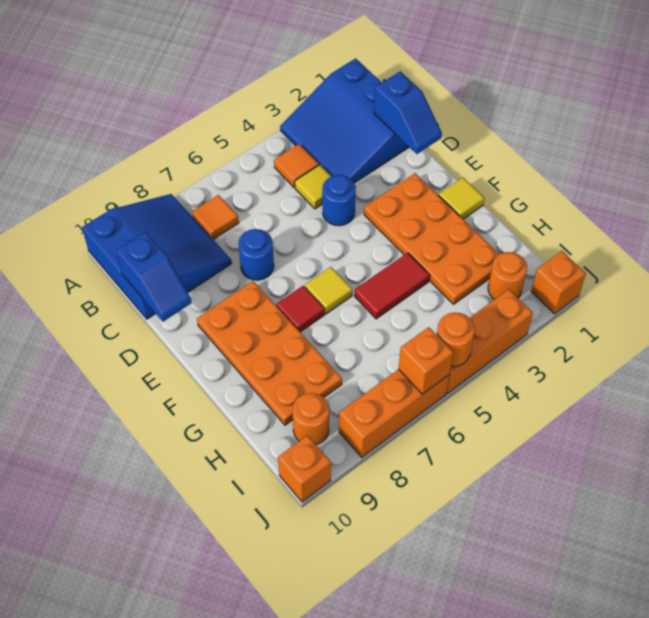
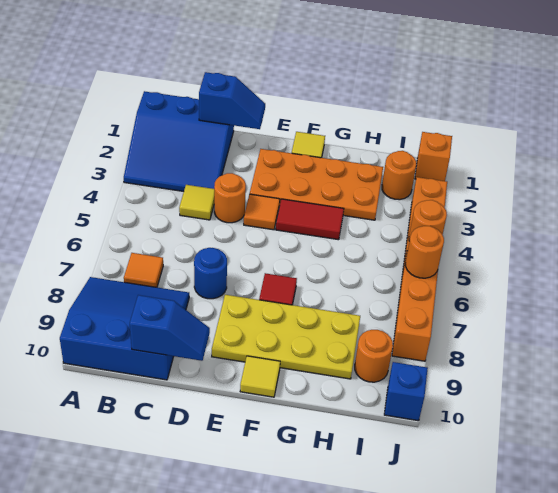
orange 1x1 tile [274,144,319,187] -> orange 1x1 tile moved to [244,194,280,230]
blue 1x1 round brick [322,175,356,226] -> orange 1x1 round brick [214,173,246,223]
orange 2x4 plate [197,281,342,425] -> yellow 2x4 plate [212,295,360,379]
yellow 1x1 tile [305,267,352,314] -> yellow 1x1 tile moved to [240,356,280,397]
red 1x2 tile [354,253,430,319] -> red 1x2 tile turned to [276,199,344,240]
orange 1x1 brick [399,327,453,394] -> orange 1x1 round brick [405,226,444,278]
orange 1x1 brick [278,436,331,502] -> blue 1x1 brick [384,362,428,421]

